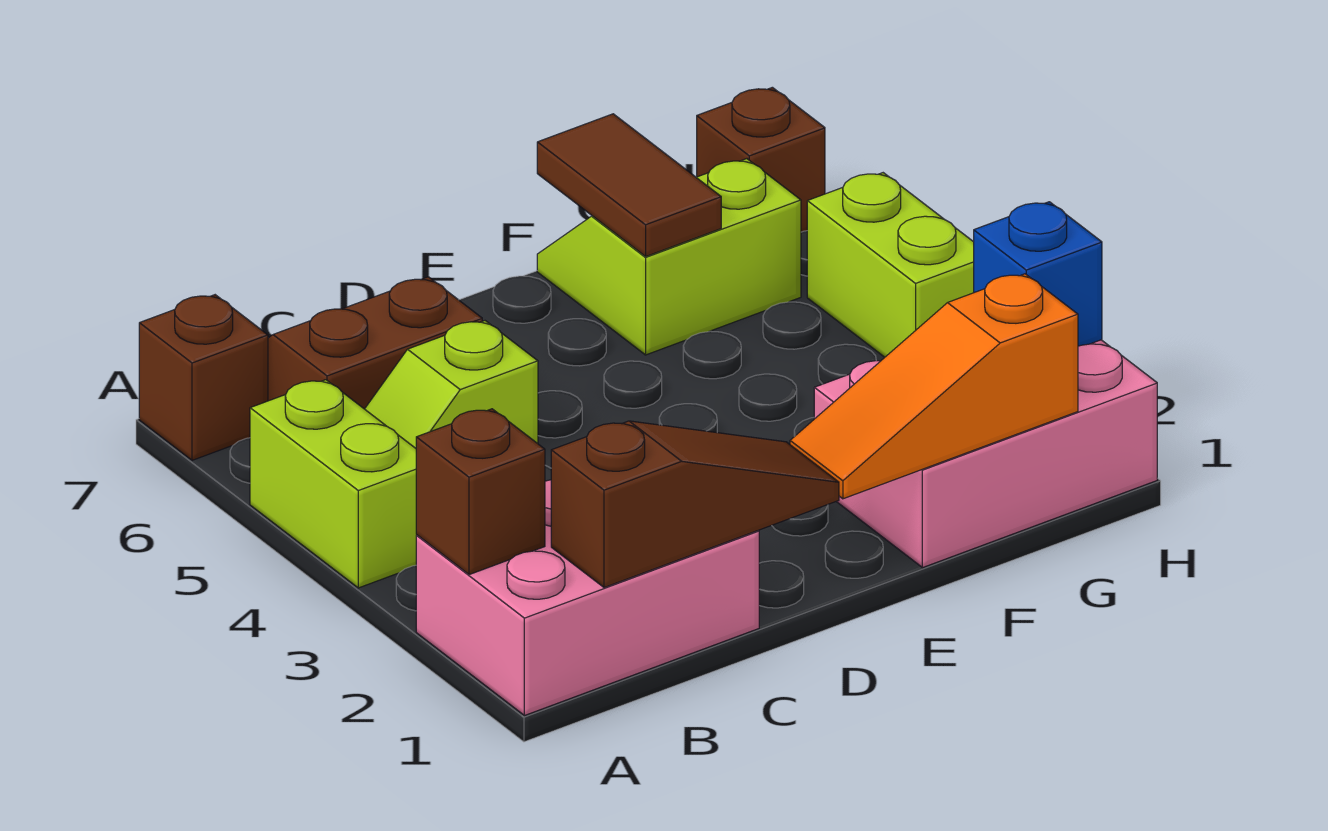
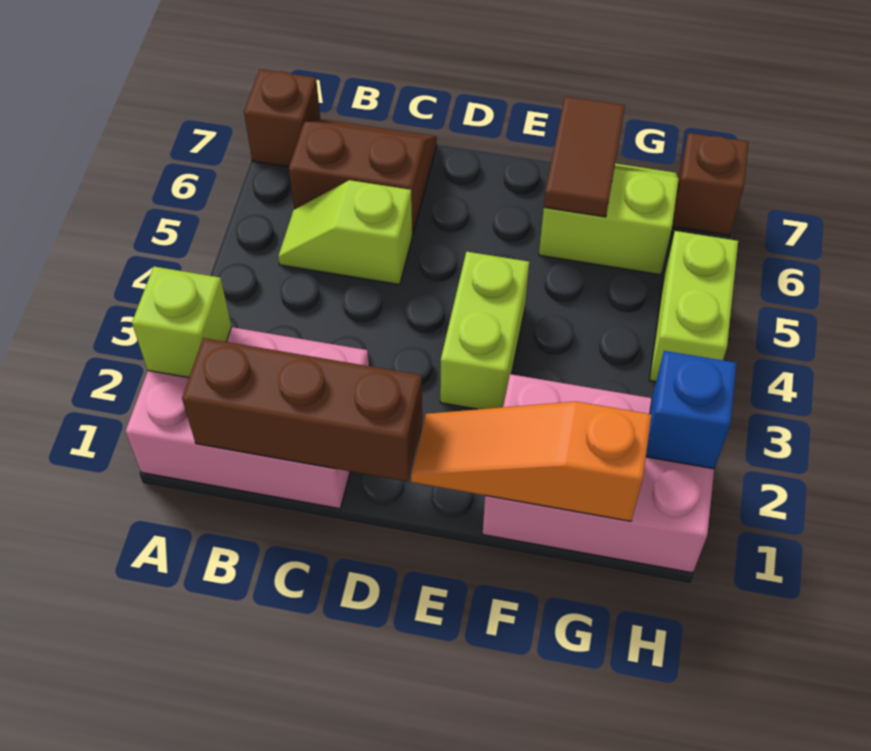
brown 1x1 brick [416,409,545,575] -> lime 1x1 brick [132,267,232,378]
lime 1x2 brick [250,380,417,588] -> lime 1x2 brick moved to [440,252,529,409]
brown 1x3 slope [551,421,839,588] -> brown 1x3 brick [182,338,422,482]

